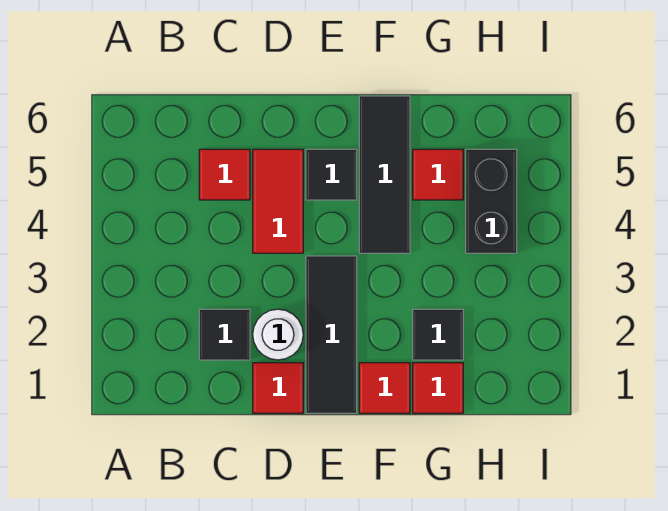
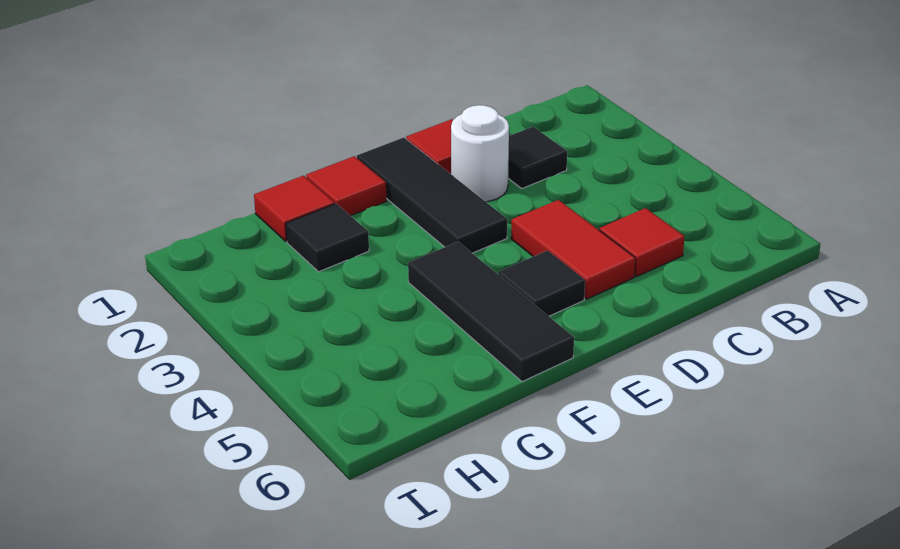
red 1x1 tile [413,149,463,200] -> none
black 1x2 brick [466,149,517,253] -> none

